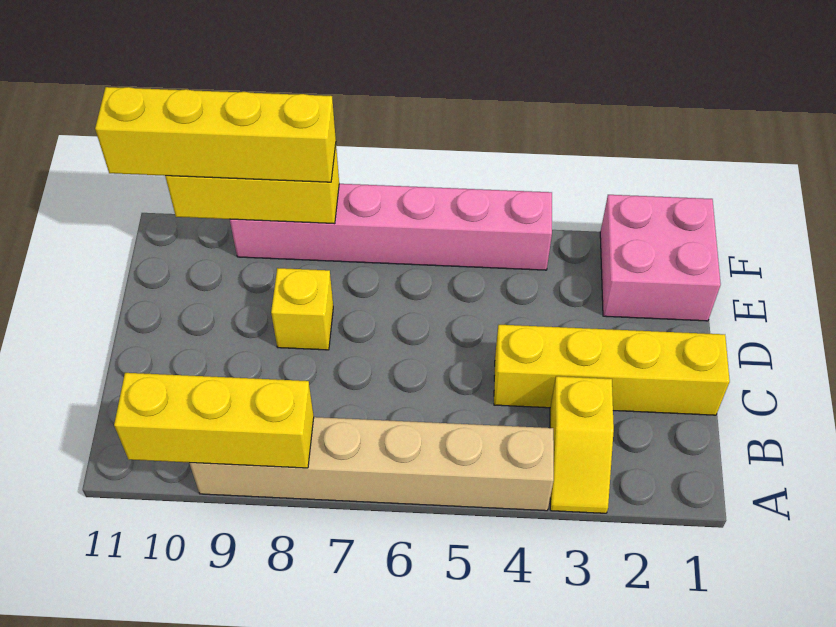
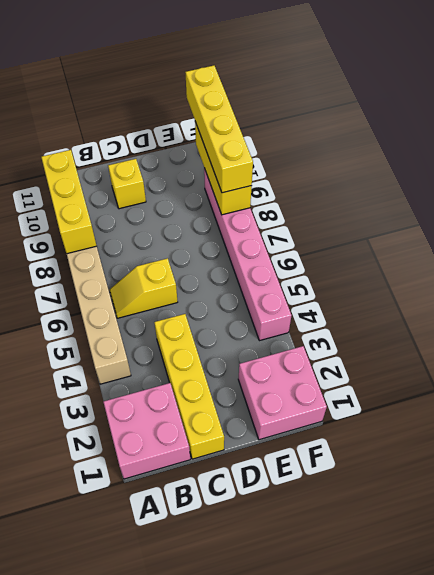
none -> pink 2x2 brick [103,383,190,479]
yellow 1x2 slope [550,376,614,513] -> yellow 1x2 slope moved to [110,258,178,318]
yellow 1x1 brick [271,268,333,350] -> yellow 1x1 brick moved to [108,159,146,209]

